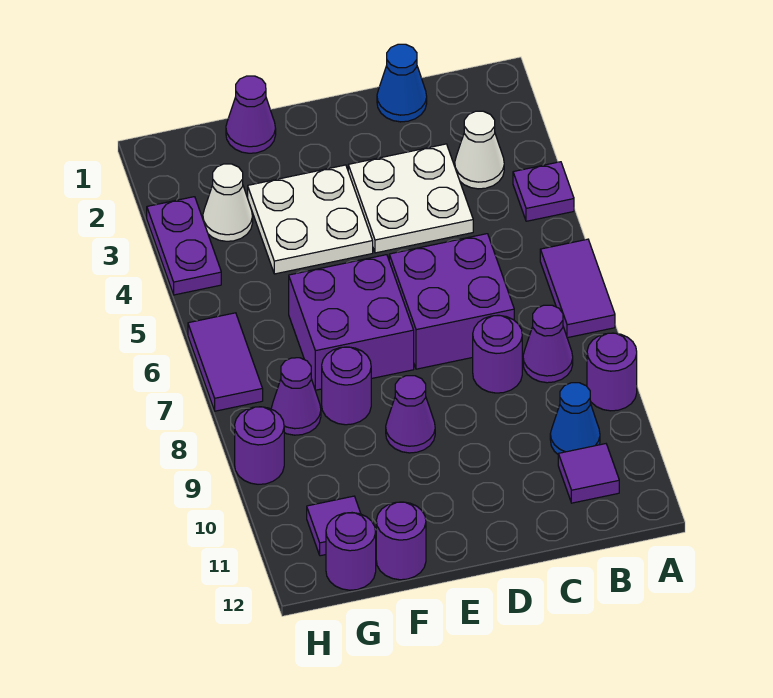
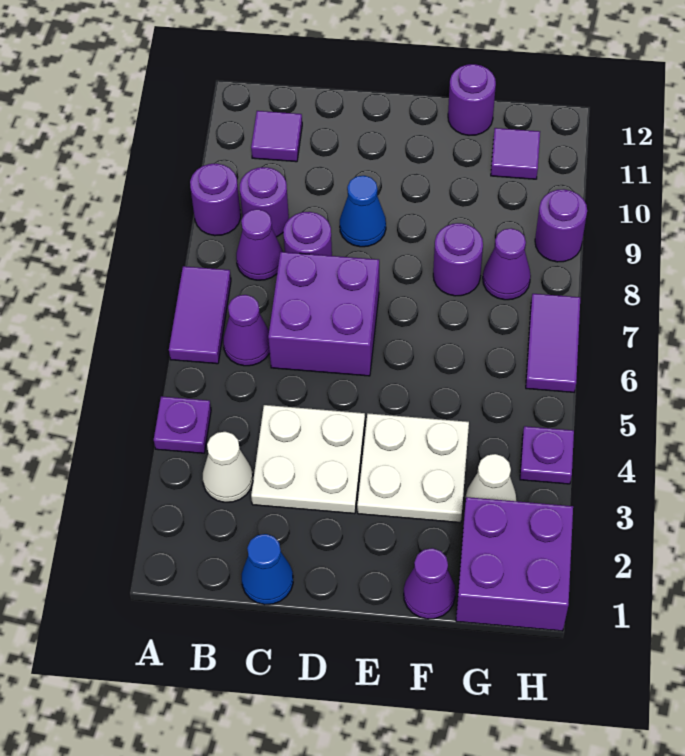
blue 1x1 cone [550,383,600,454] -> blue 1x1 cone moved to [340,176,386,247]
purple 2x2 brick [289,255,414,390] -> purple 2x2 brick moved to [456,497,573,631]
purple 1x1 cone [386,376,435,453] -> purple 1x1 cone moved to [223,295,270,366]
purple 1x1 round brick [326,513,376,590] -> purple 1x1 round brick moved to [240,167,289,237]
purple 1x2 plate [147,197,221,295] -> purple 1x1 plate [520,426,574,484]

